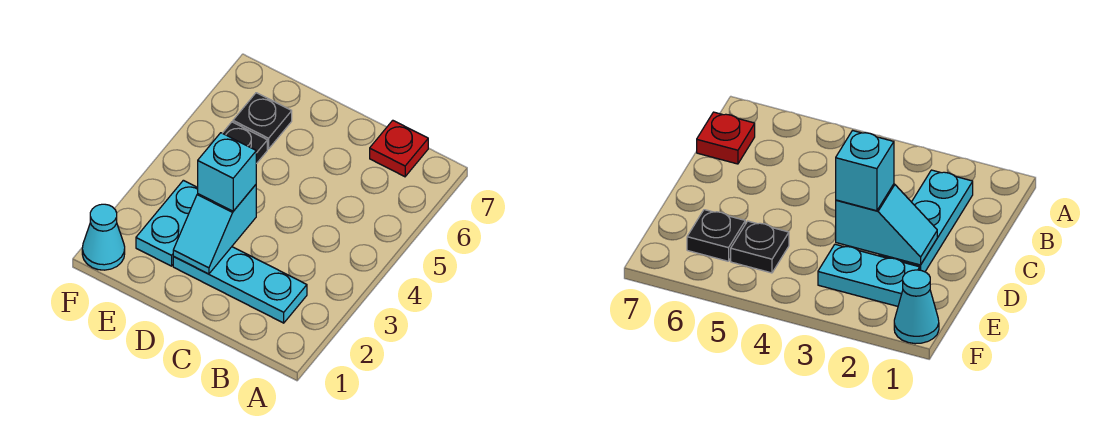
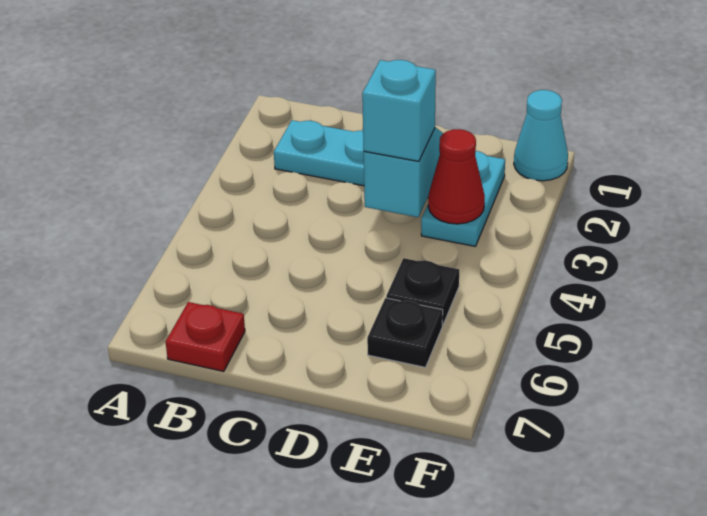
none -> red 1x1 cone [428,129,485,224]

